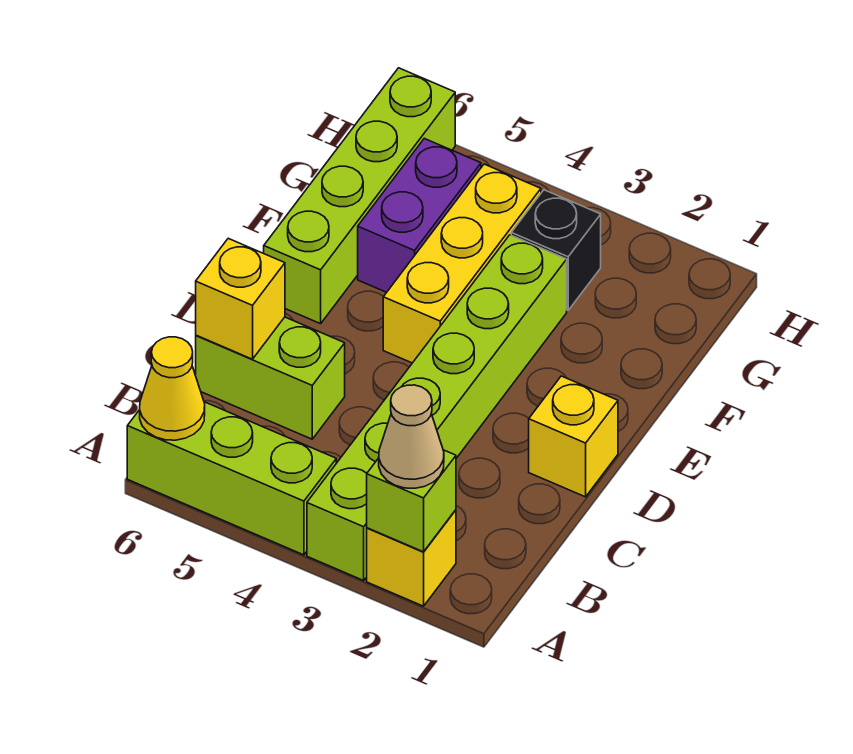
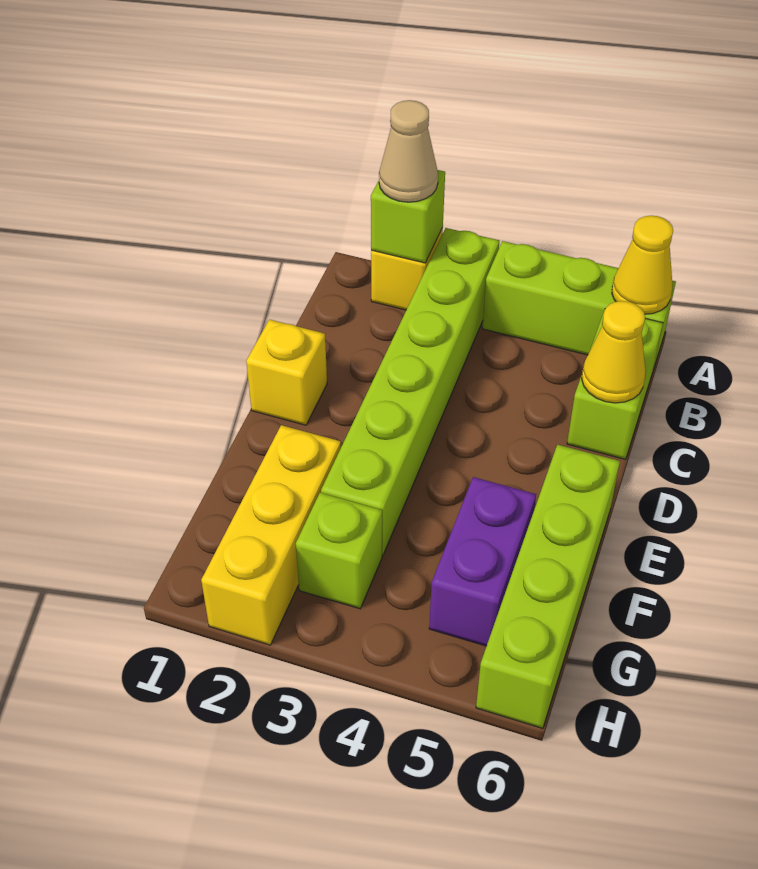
lime 1x2 brick [196,317,345,439] -> lime 1x2 brick turned to [567,310,663,459]
yellow 1x1 brick [196,238,285,359] -> yellow 1x1 cone [582,301,645,403]
yellow 1x3 brick [383,164,541,363] -> yellow 1x3 brick moved to [201,425,341,645]
black 1x1 brick [511,190,601,310] -> lime 1x1 brick [296,493,382,609]

